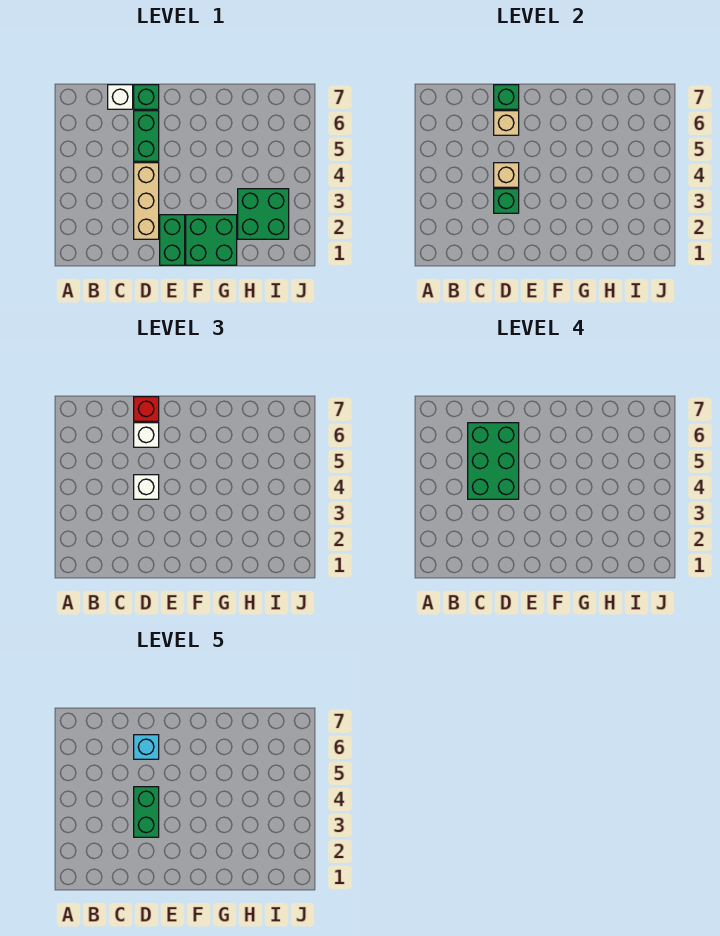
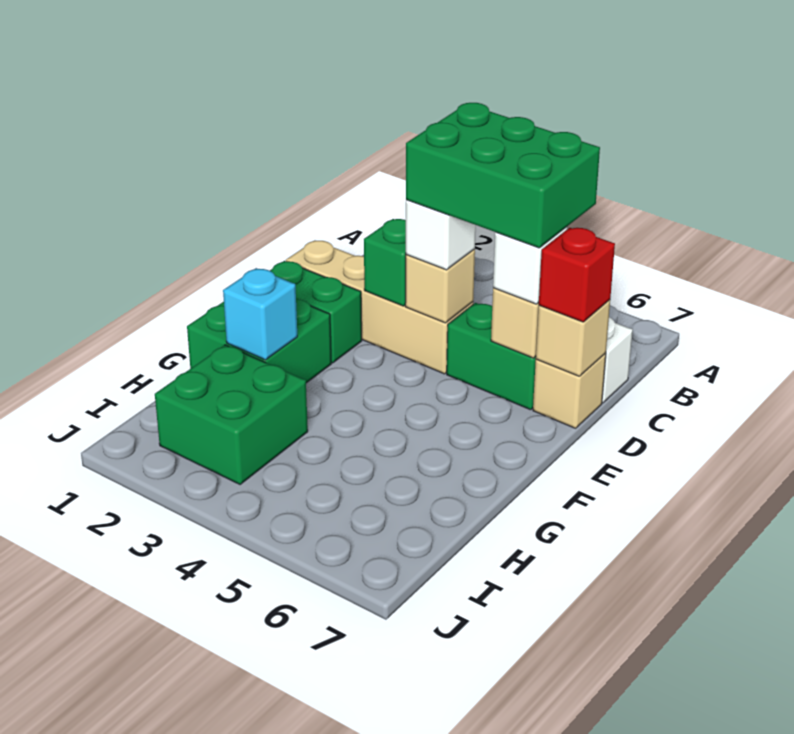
tan 1x3 brick [134,163,159,239] -> tan 1x4 brick [286,240,473,374]
green 1x2 brick [134,787,159,837] -> none
cyan 1x1 brick [134,735,159,759] -> cyan 1x1 brick moved to [223,268,297,360]
green 1x1 brick [134,85,159,109] -> tan 1x1 brick [533,353,606,428]
green 1x1 brick [494,85,519,109] -> tan 1x1 brick [536,300,610,376]

